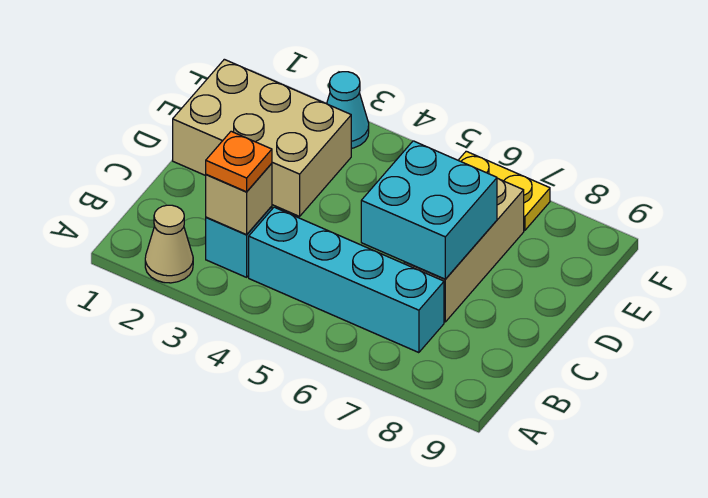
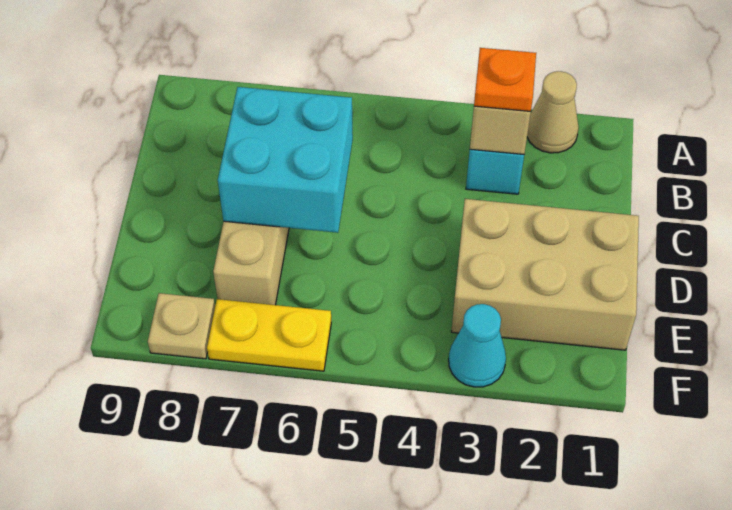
cyan 1x4 brick [249,207,444,353] -> none
none -> tan 1x1 plate [148,293,215,359]

